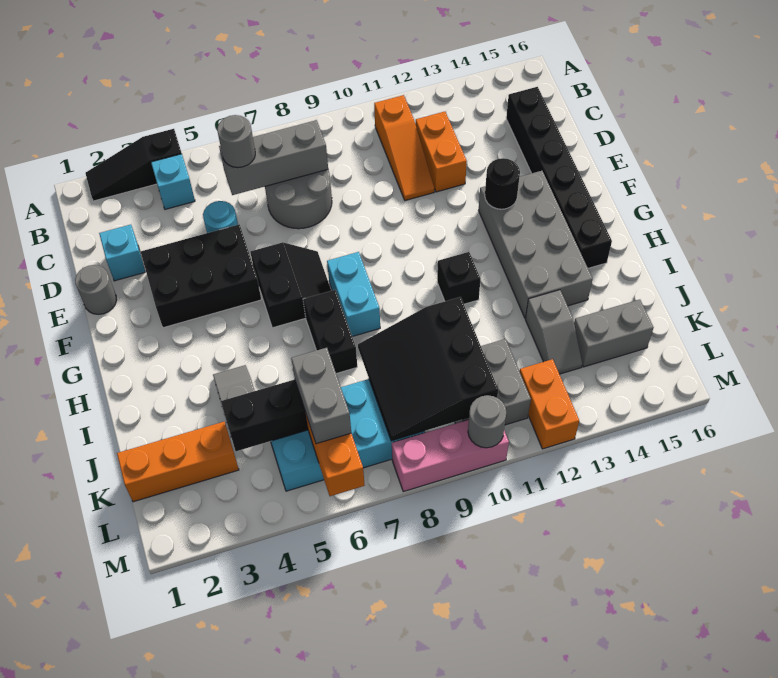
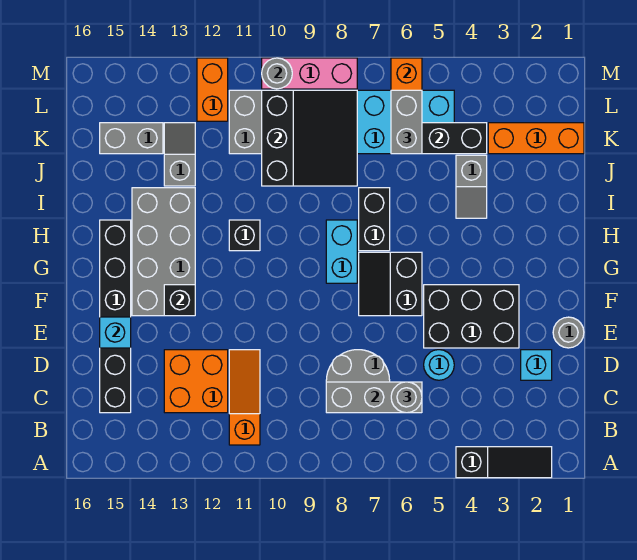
cyan 1x1 brick [151,154,195,209] -> cyan 1x1 brick moved to [100,317,131,348]
orange 1x2 brick [415,112,467,192] -> orange 2x2 brick [164,350,228,413]
black 1x1 round brick [485,158,520,209] -> black 1x1 brick [164,285,195,316]

